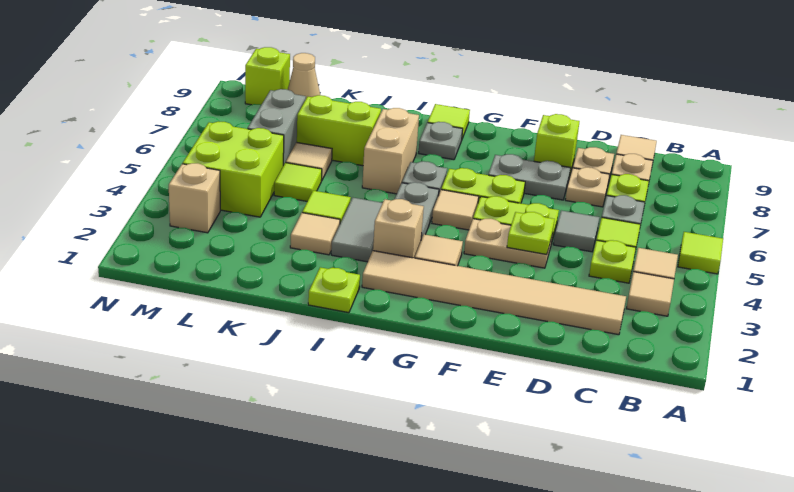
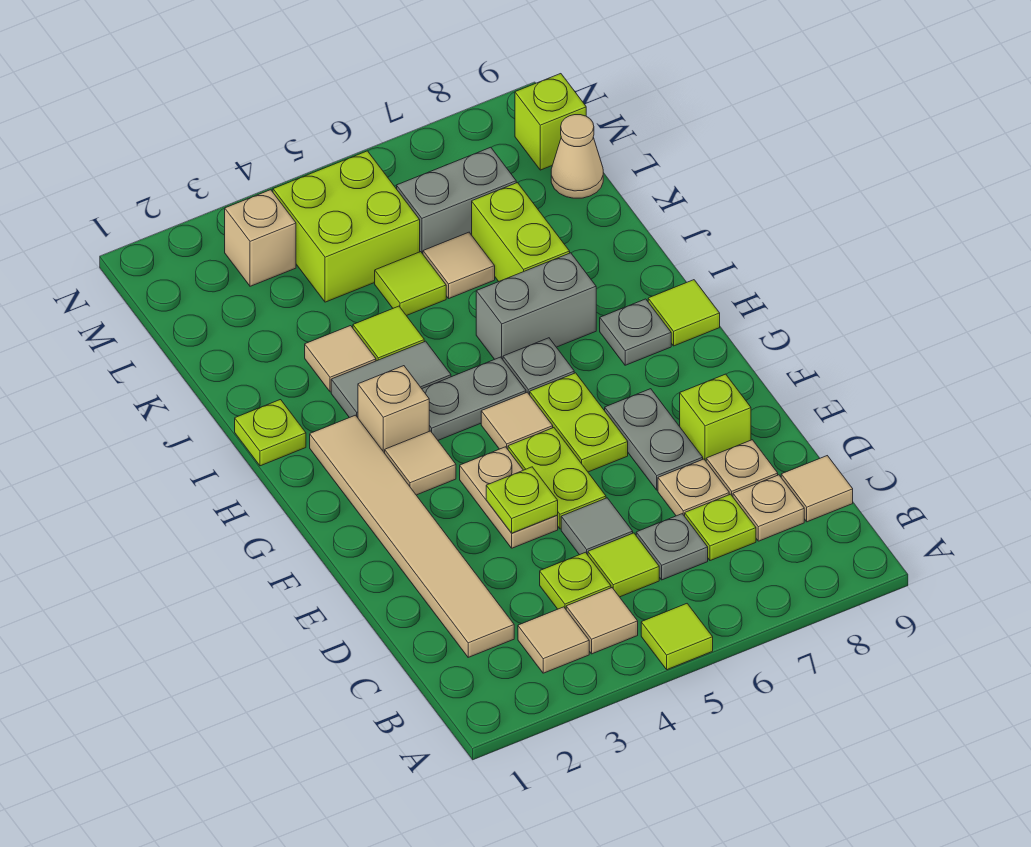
tan 1x2 brick [362,108,419,194] -> grey 1x2 brick [476,253,596,359]

